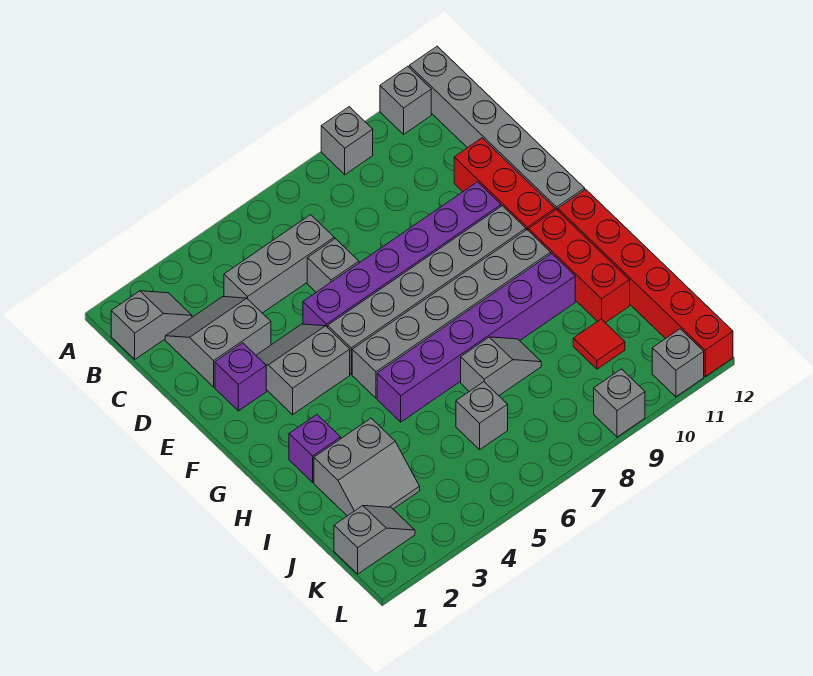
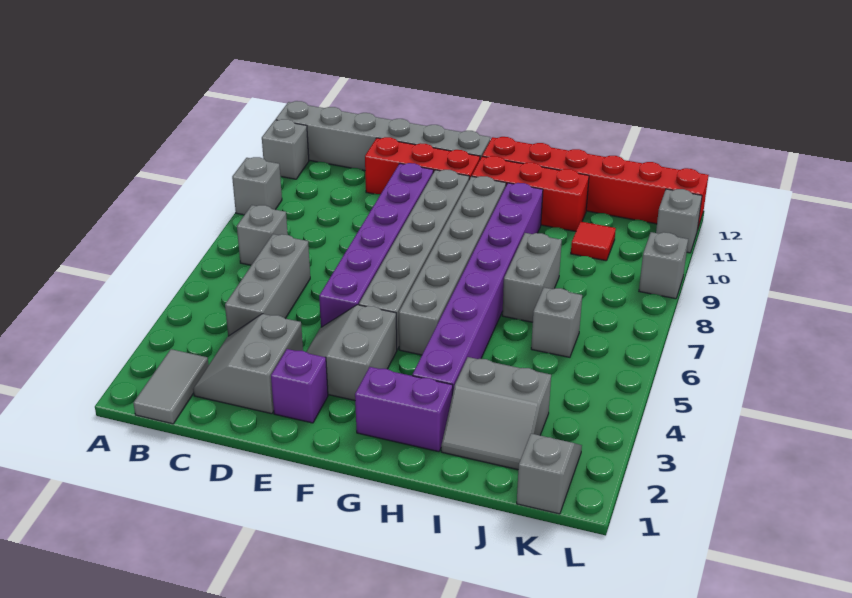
grey 1x2 slope [111,291,192,359] -> grey 1x2 tile [133,349,209,424]
grey 1x1 brick [307,239,359,292] -> grey 1x1 brick moved to [237,205,288,265]
purple 1x1 brick [289,415,341,482] -> purple 1x2 brick [355,367,453,452]
purple 1x6 brick [377,254,575,422] -> purple 1x8 brick [412,183,543,395]
grey 2x2 slope [314,418,420,516] -> grey 2x2 slope turned to [441,357,551,470]
grey 1x2 slope [461,337,541,395] -> grey 1x2 brick [502,233,562,322]

